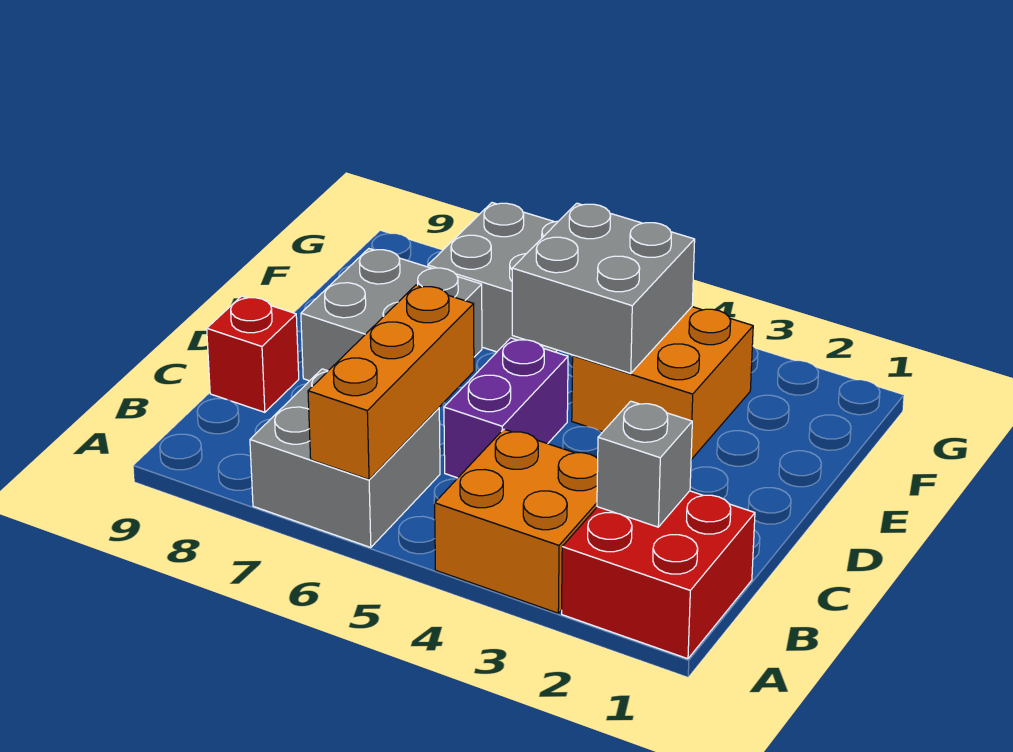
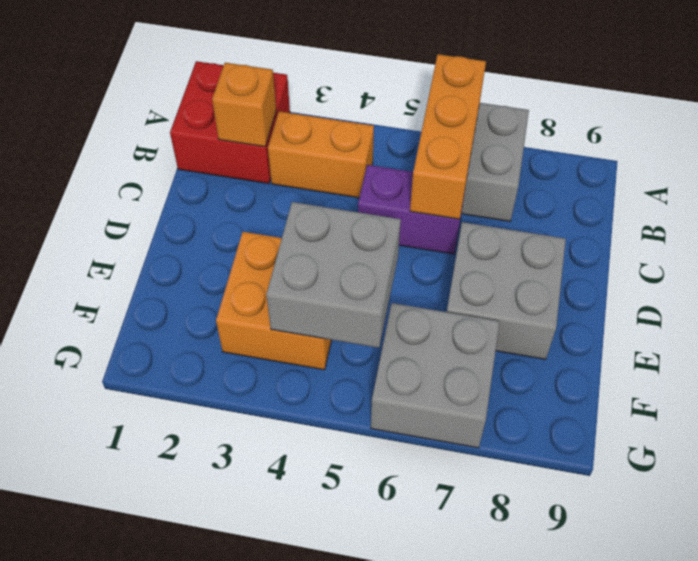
orange 2x2 brick [435,429,598,613] -> orange 1x2 brick [268,111,374,198]
grey 1x1 brick [597,401,692,527] -> orange 1x1 brick [212,63,276,147]
purple 1x2 brick [444,338,568,478] -> purple 1x2 brick turned to [358,165,465,254]
red 1x1 brick [207,296,299,412] -> none

